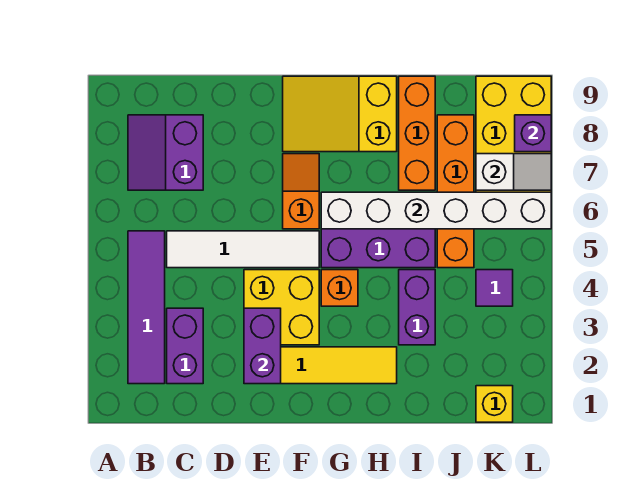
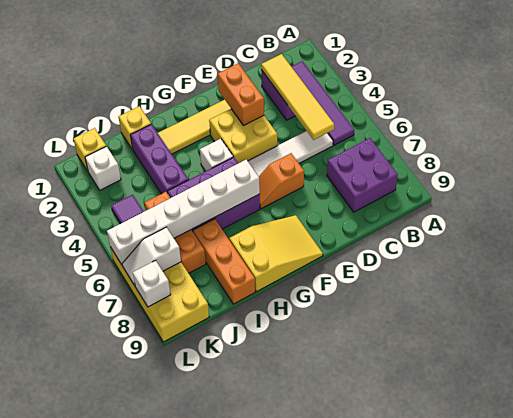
purple 2x2 slope [128,115,203,190] -> purple 2x2 brick [327,138,398,212]
none -> yellow 1x4 tile [261,54,334,140]
purple 1x2 brick [244,308,281,384] -> orange 1x2 brick [218,63,264,126]
orange 1x2 slope [283,154,319,229] -> orange 1x2 slope turned to [259,153,304,209]
orange 1x1 brick [321,270,358,306] -> white 1x1 brick [200,139,233,171]
none -> yellow 1x1 brick [119,106,151,150]
purple 1x2 brick [399,270,435,345] -> purple 1x3 brick [130,124,188,194]
orange 1x4 brick [437,115,474,268] -> orange 1x3 brick [144,192,206,273]
none -> white 1x1 brick [85,146,121,190]
purple 1x1 brick [515,115,551,152] -> white 1x1 brick [133,260,171,307]

